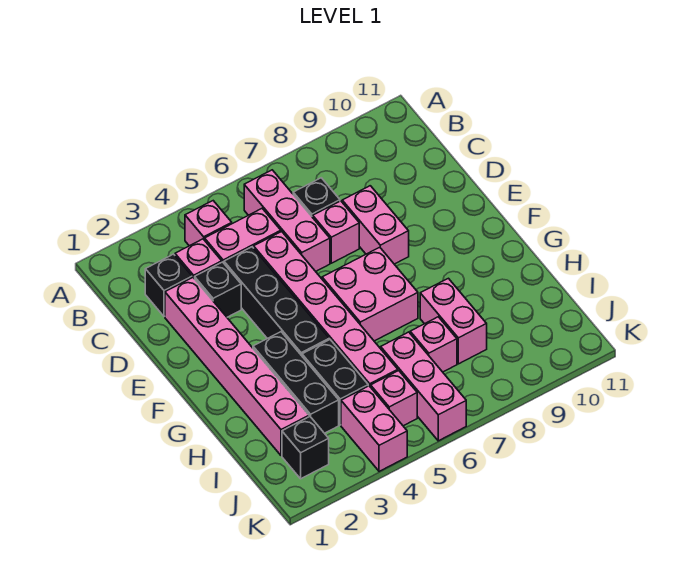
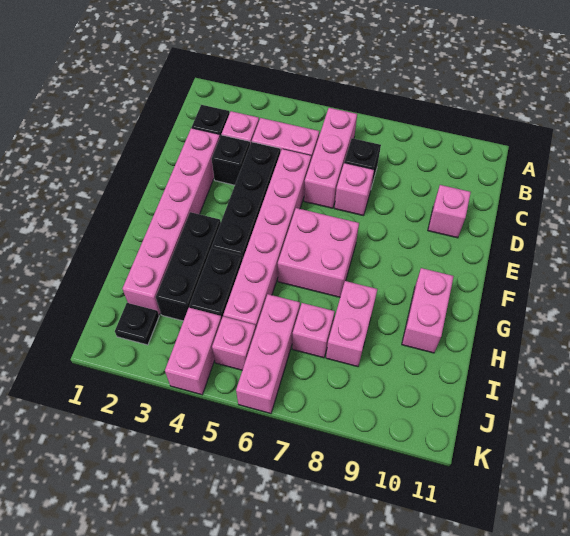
pink 1x1 brick [185,201,232,246] -> pink 1x1 brick moved to [428,185,471,238]
pink 1x2 brick [342,186,409,264] -> pink 1x2 brick moved to [402,268,454,353]
black 1x1 brick [282,417,329,479] -> black 1x1 plate [115,303,159,345]

